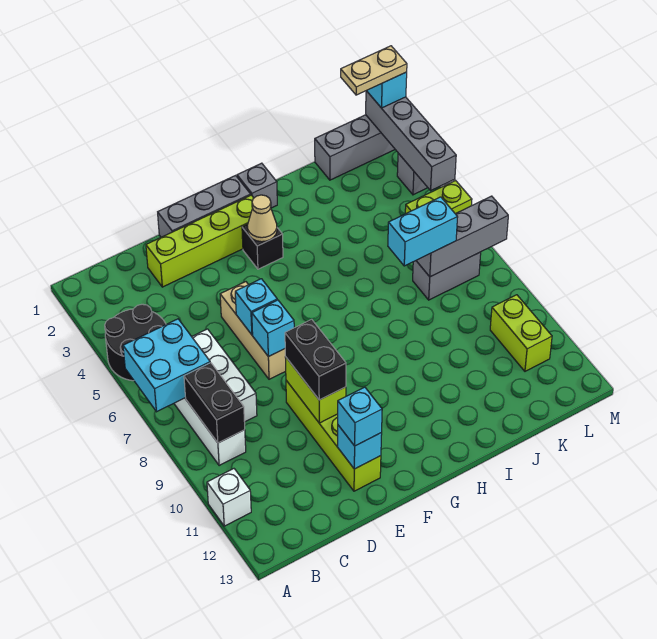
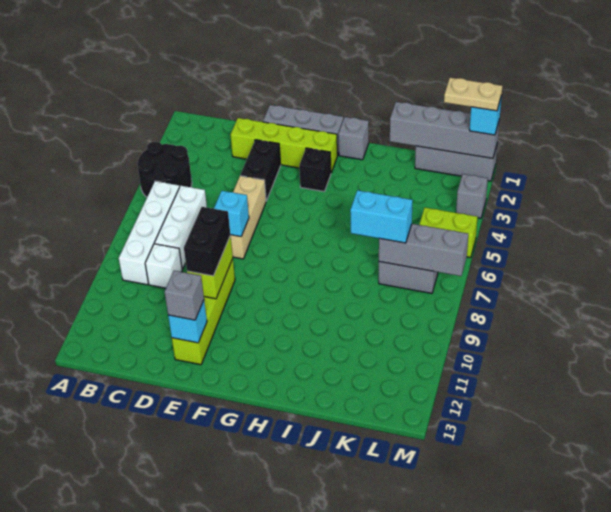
cyan 2x2 brick [123,319,210,412] -> none
white 1x1 brick [207,469,251,526] -> white 1x1 brick moved to [145,244,182,288]
black 1x2 brick [184,363,245,443] -> black 1x2 brick moved to [240,140,281,201]
cyan 1x1 brick [235,279,277,335] -> none
cyan 1x1 brick [338,387,382,446] -> grey 1x1 brick [165,271,204,320]
tan 1x1 cone [247,195,277,242] -> none
lime 1x2 brick [490,295,552,371] -> none
grey 1x4 brick [366,91,456,190] -> grey 1x4 brick turned to [390,102,500,158]

